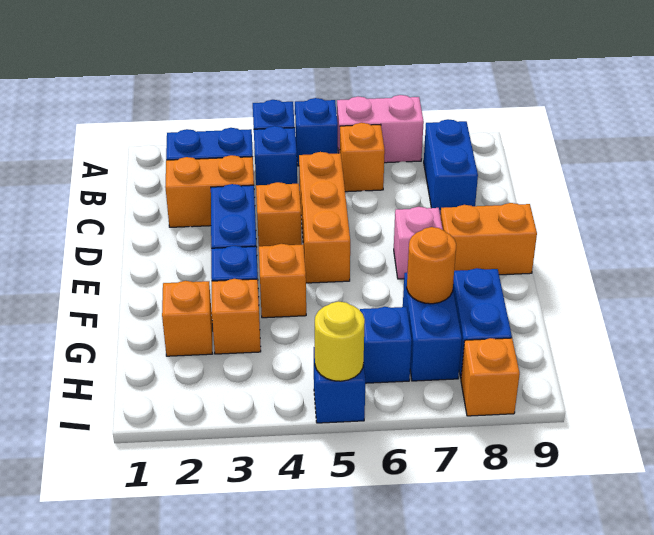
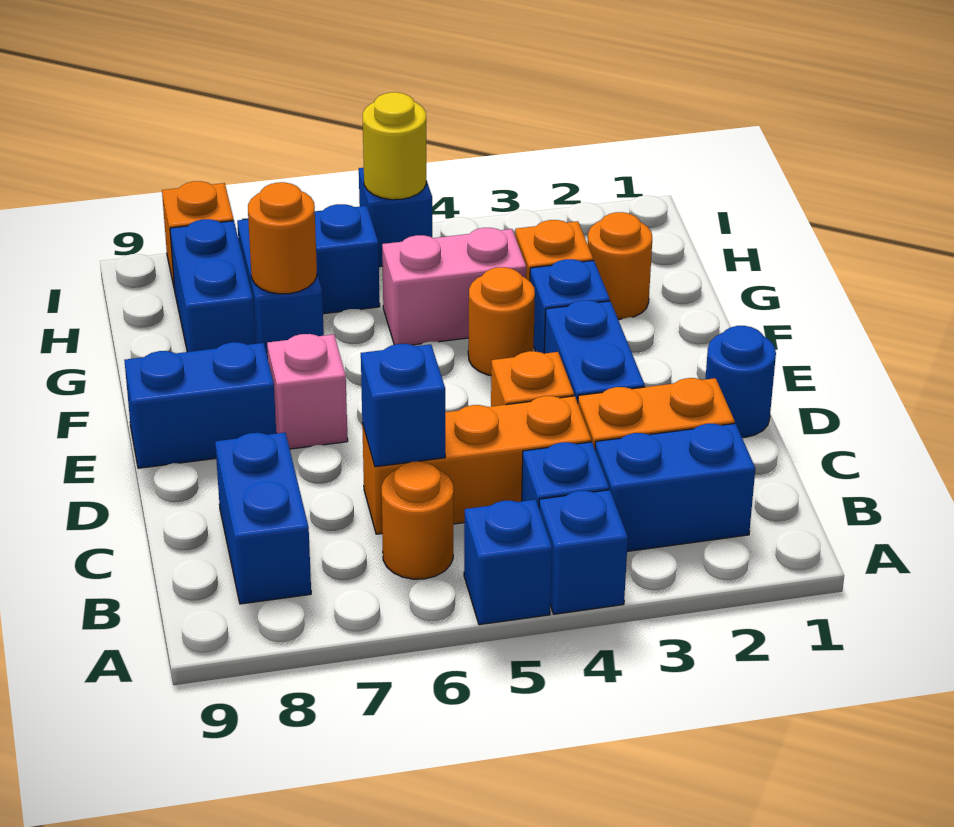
pink 1x2 brick [337,95,424,163] -> pink 1x2 brick moved to [382,228,526,345]
orange 1x1 brick [340,123,385,192] -> orange 1x1 round brick [382,461,454,579]
orange 1x3 brick [299,152,350,283] -> orange 1x3 brick turned to [362,396,591,534]
none -> blue 1x1 brick [361,344,445,467]
none -> blue 1x1 round brick [705,326,776,437]
orange 1x2 brick [440,203,537,275] -> blue 1x2 brick [124,342,276,468]
orange 1x1 brick [259,244,306,318] -> orange 1x1 round brick [468,267,535,376]
orange 1x1 brick [162,281,212,356] -> orange 1x1 round brick [588,212,652,319]

